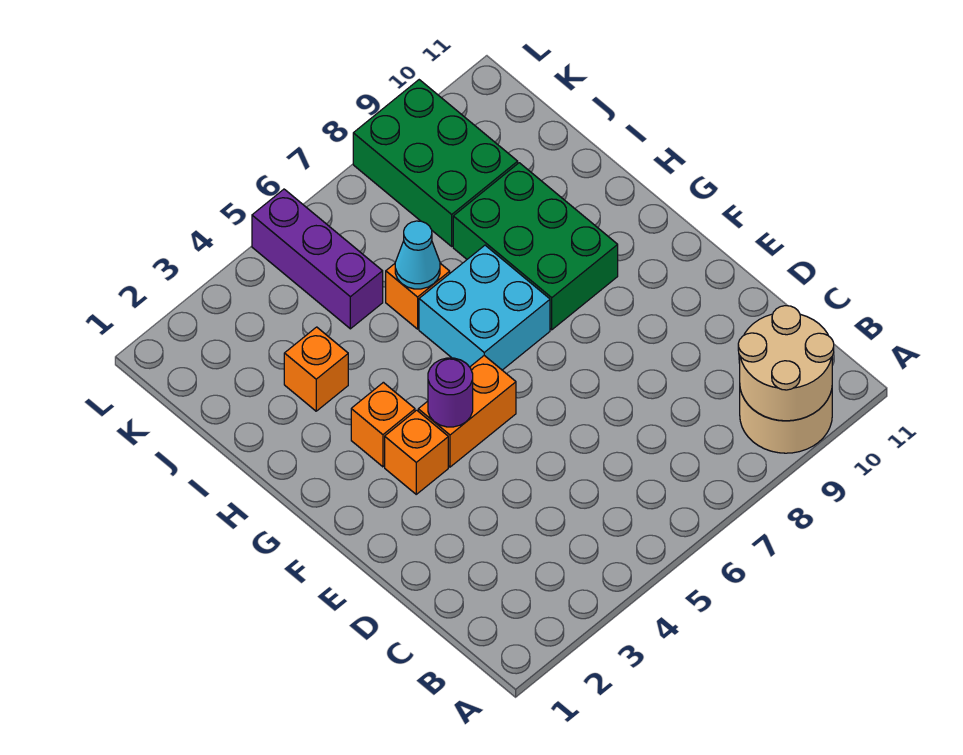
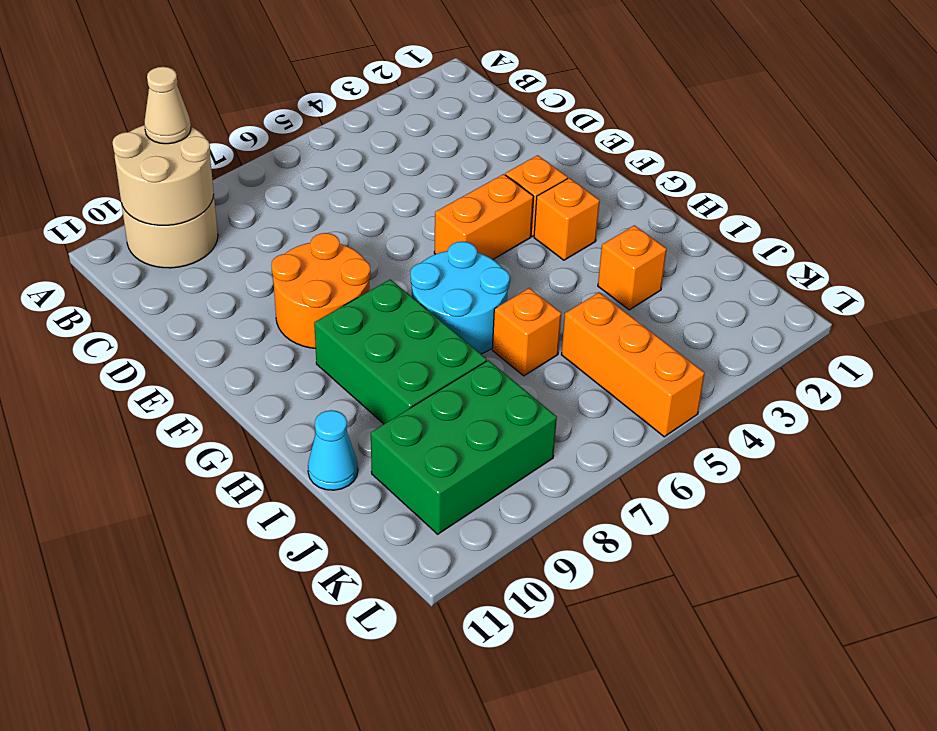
none -> tan 1x1 cone [144,67,191,144]
none -> orange 2x2 round brick [271,233,370,349]
purple 1x1 round brick [428,358,473,427] -> none
cyan 2x2 brick [419,245,550,370] -> cyan 2x2 round brick [411,241,510,354]
cyan 1x1 cone [395,221,440,289] -> cyan 1x1 cone moved to [308,410,358,490]
purple 1x3 brick [252,189,383,329] -> orange 1x3 brick [561,292,705,437]
green 2x3 brick [353,80,518,246] -> green 2x3 brick turned to [371,360,557,534]

